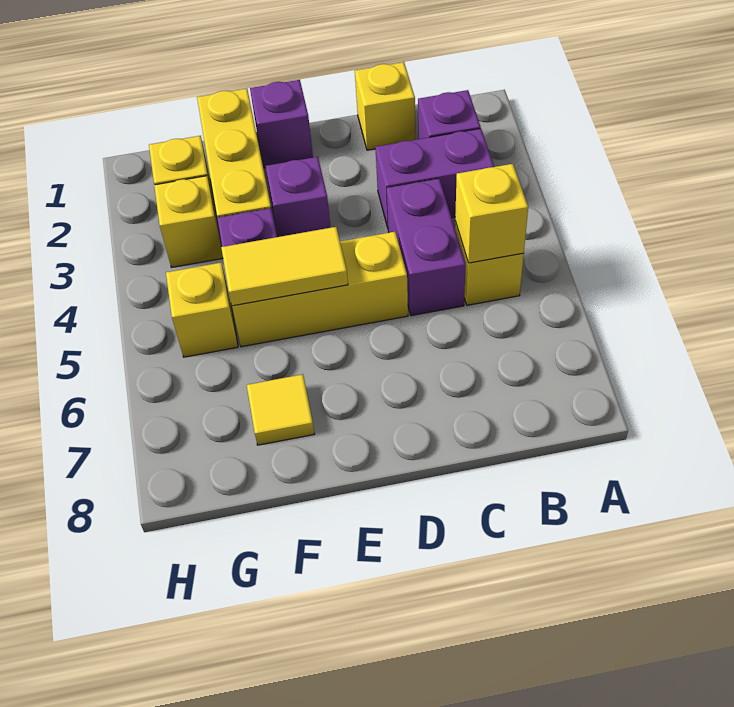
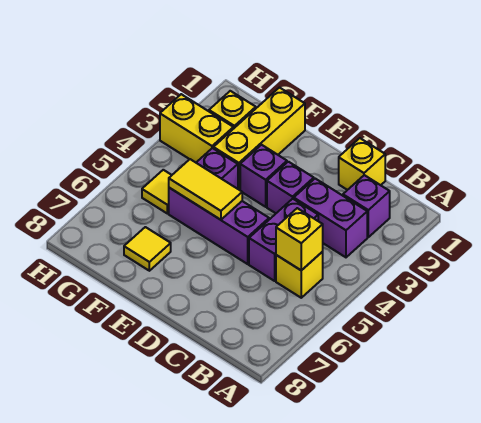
yellow 1x3 brick [232,232,408,347] -> purple 1x3 brick [169,188,269,264]
purple 1x1 brick [250,80,313,168] -> purple 1x1 brick moved to [267,162,314,213]
yellow 1x1 brick [154,176,223,268] -> yellow 1x2 brick [160,94,233,162]
yellow 1x1 brick [166,263,238,357] -> yellow 1x1 tile [142,170,172,213]

